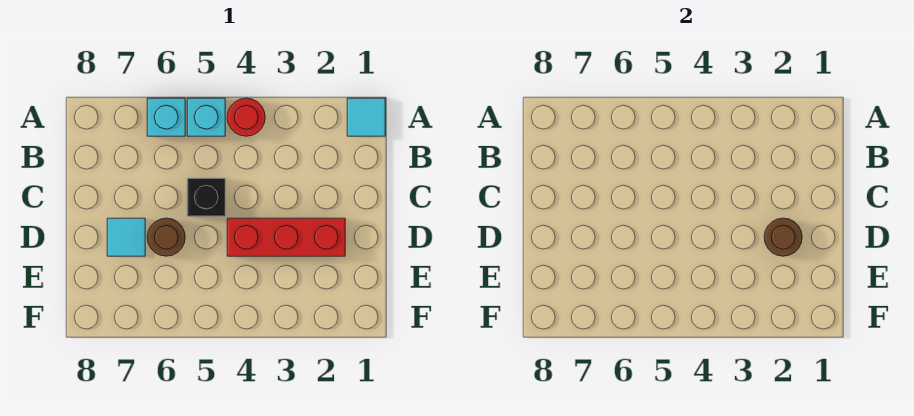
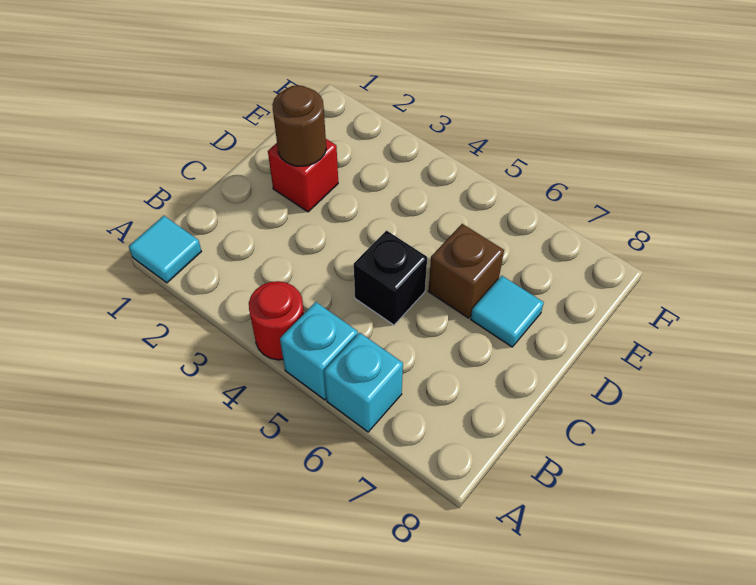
red 1x3 brick [227,218,345,256] -> red 1x1 brick [268,139,338,212]
brown 1x1 round brick [147,218,185,256] -> brown 1x1 brick [428,224,504,318]

